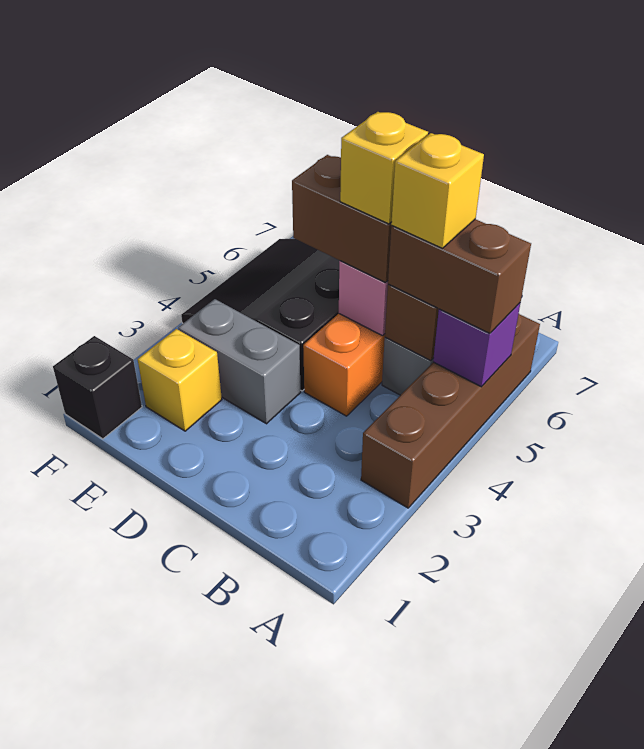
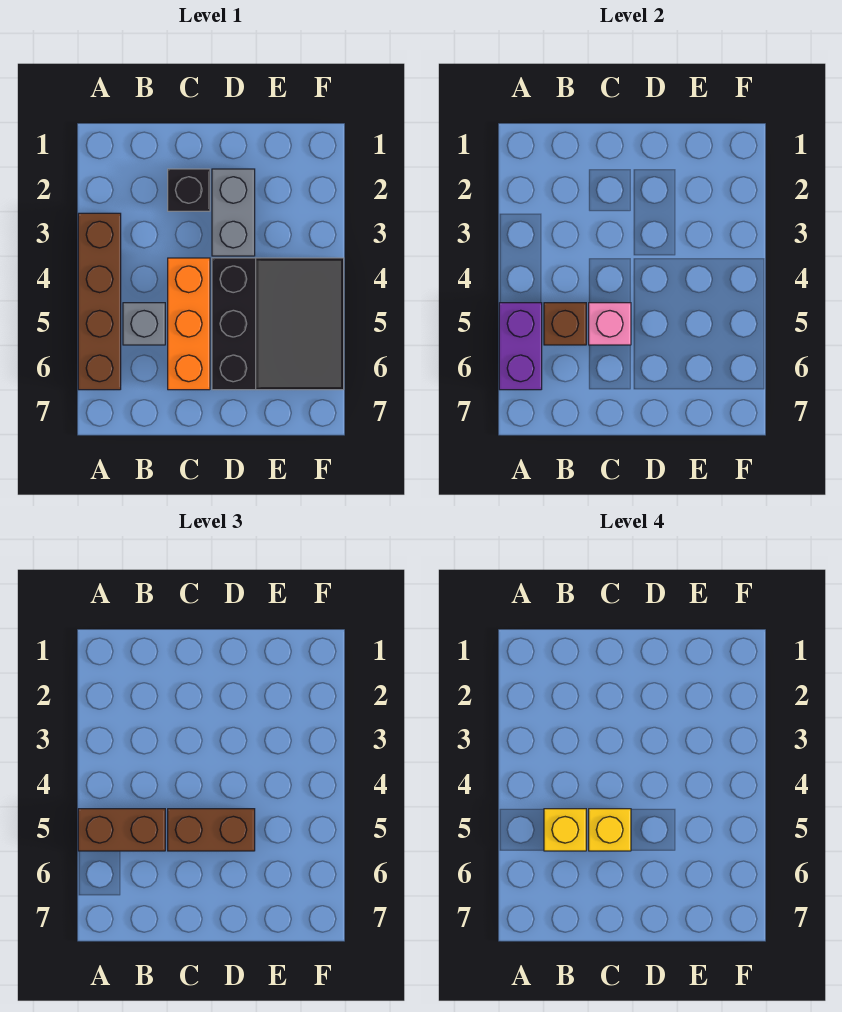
purple 1x1 brick [433,303,520,387] -> purple 1x2 brick [499,303,542,390]
grey 1x2 brick [178,299,301,424] -> grey 1x2 brick turned to [212,169,255,256]
yellow 1x1 brick [138,329,222,431] -> none
black 1x1 brick [53,336,142,439] -> black 1x1 brick moved to [168,169,210,211]

